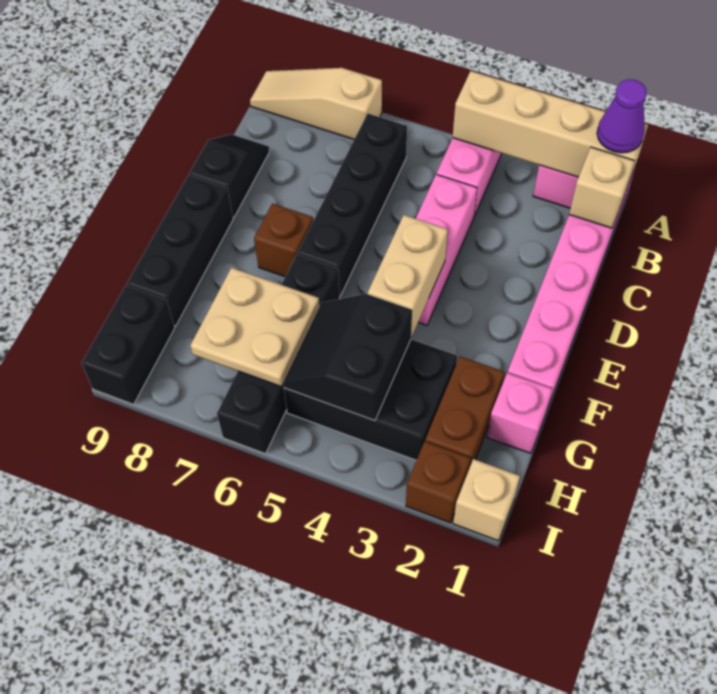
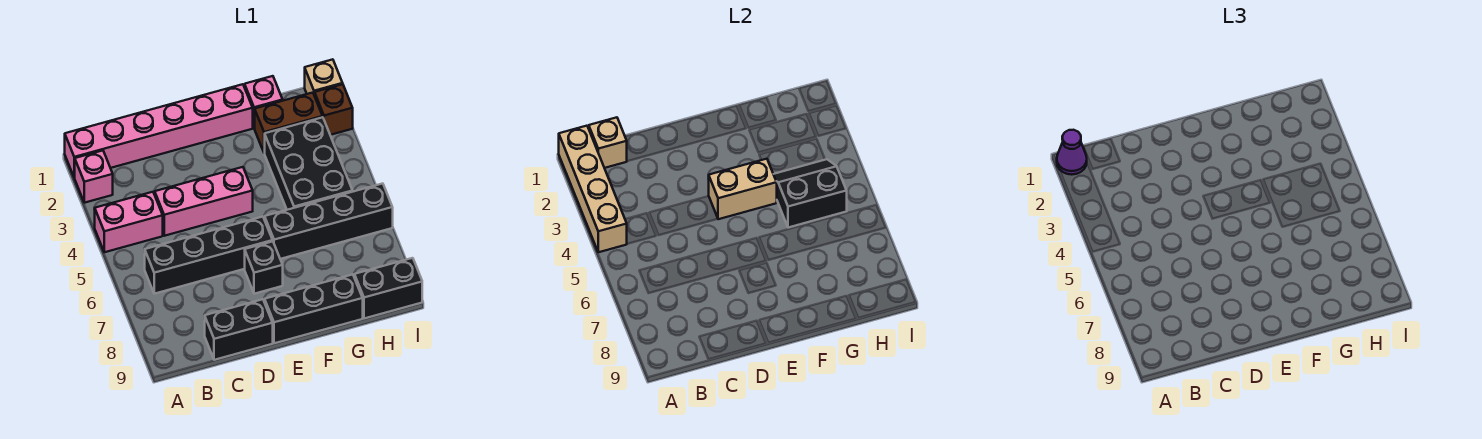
tan 1x3 slope [250,68,382,139] -> none
black 1x2 slope [189,134,269,217] -> black 1x2 brick [204,299,273,360]
brown 1x1 brick [254,203,313,277] -> black 1x1 brick [245,241,283,294]
black 2x2 slope [283,294,412,421] -> black 2x2 slope turned to [774,159,847,228]
tan 2x2 plate [190,268,320,386] -> none

